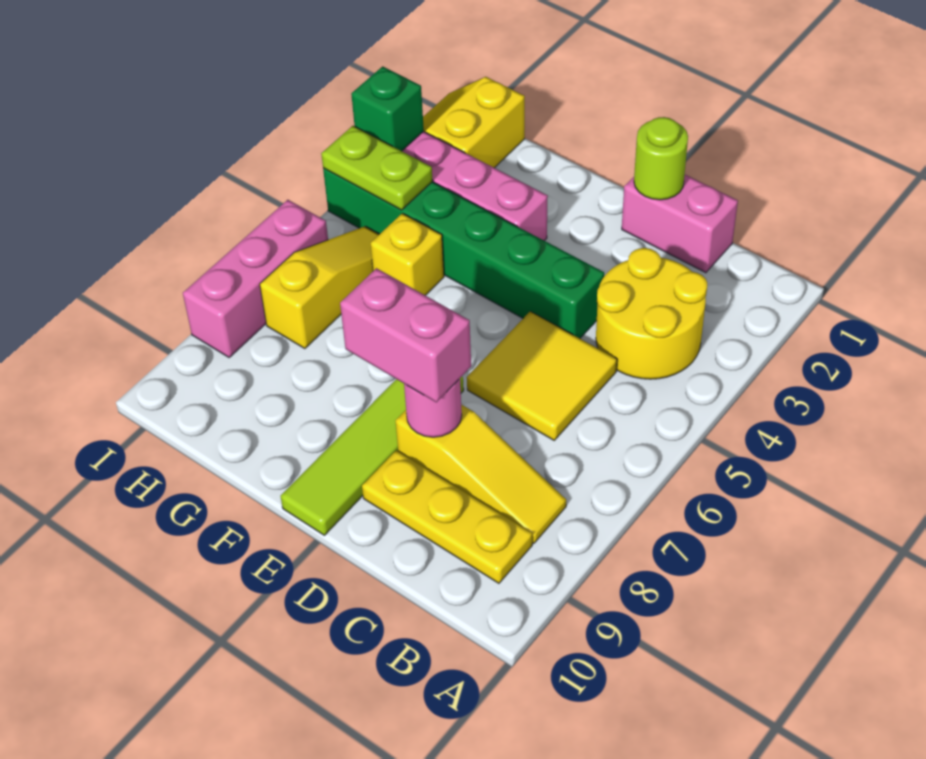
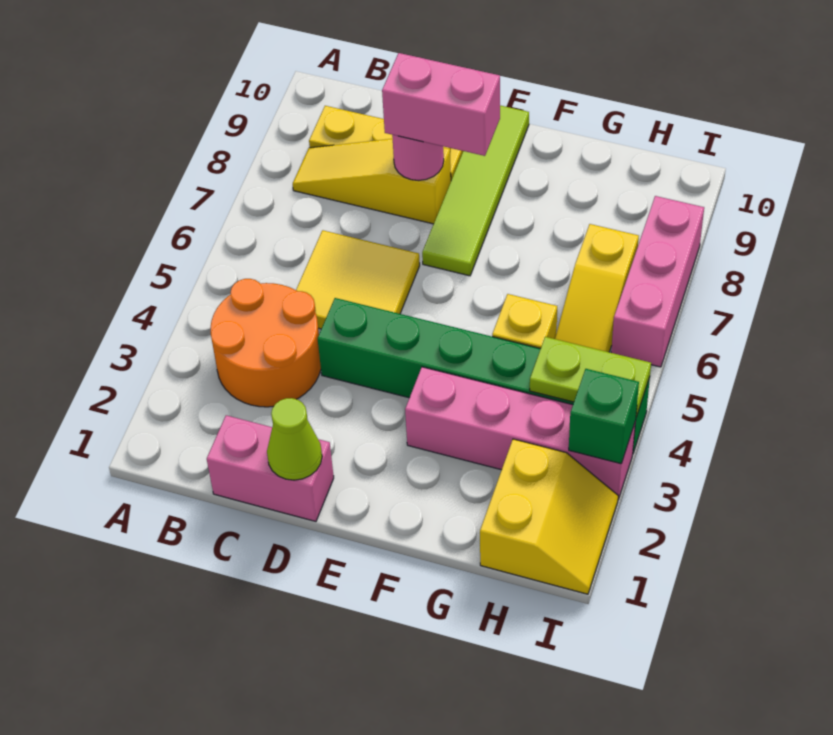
yellow 2x2 round brick [596,248,707,379] -> orange 2x2 round brick [211,279,321,407]
lime 1x1 round brick [634,117,688,200] -> lime 1x1 cone [267,398,322,480]

